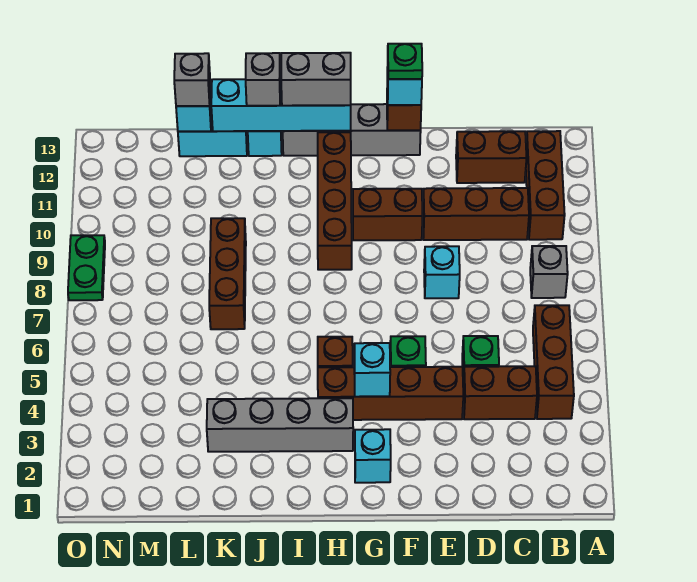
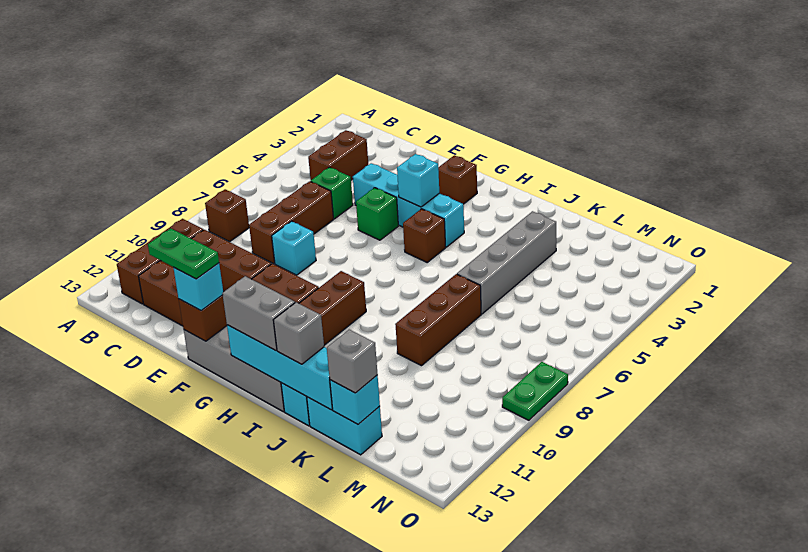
brown 1x3 brick [533,305,574,419] -> brown 1x3 brick moved to [249,181,334,264]
grey 1x1 brick [530,246,568,298] -> brown 1x1 brick [205,189,249,242]
brown 1x2 brick [463,366,537,419] -> brown 1x2 brick turned to [308,130,368,180]
brown 1x4 brick [318,367,463,420] -> cyan 1x4 brick [353,163,464,247]
green 1x1 plate [388,44,422,79] -> green 1x2 plate [148,228,219,279]
cyan 1x1 brick [355,429,391,483] -> brown 1x1 brick [438,155,477,204]
grey 1x4 brick [207,398,353,452] -> grey 1x4 brick turned to [457,211,556,314]

